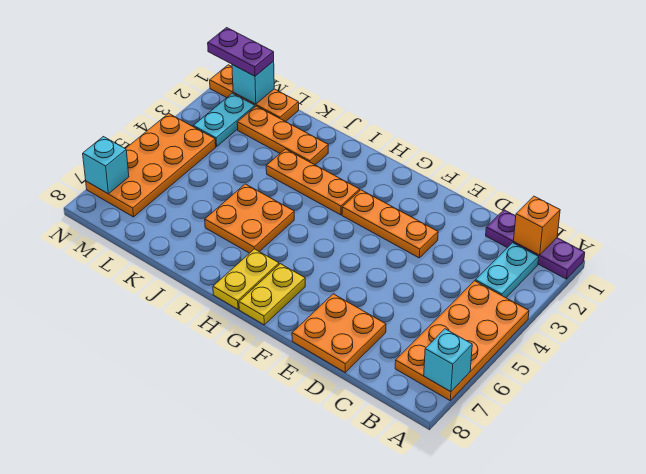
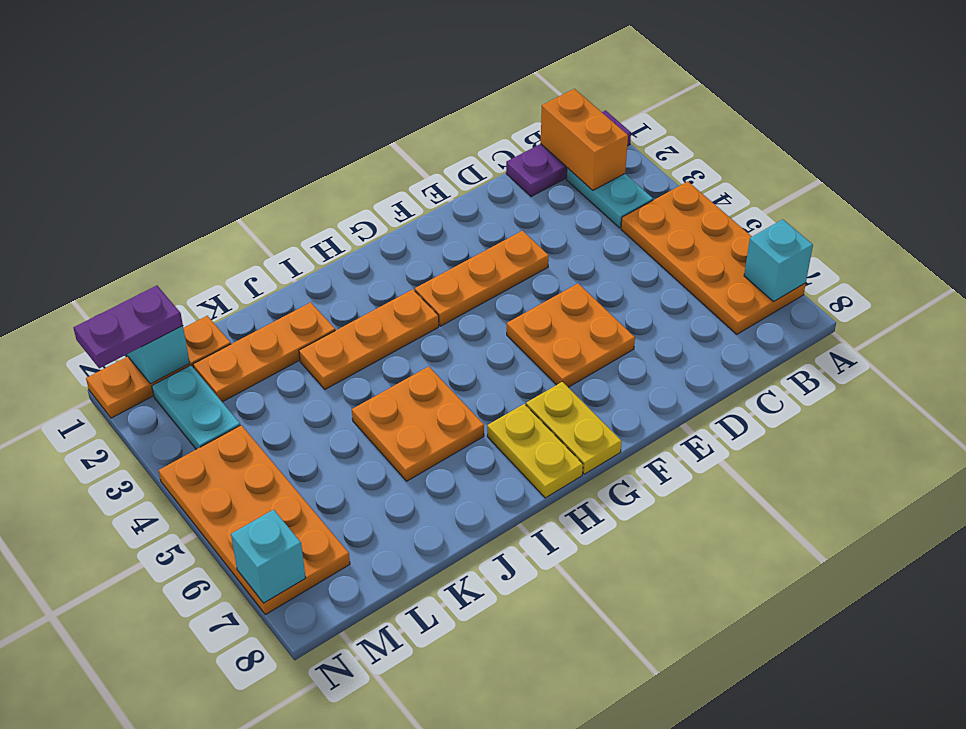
orange 1x1 brick [514,196,560,255] -> orange 1x2 brick [541,89,628,190]
orange 2x2 plate [292,294,386,372] -> orange 2x2 plate moved to [507,284,635,387]

